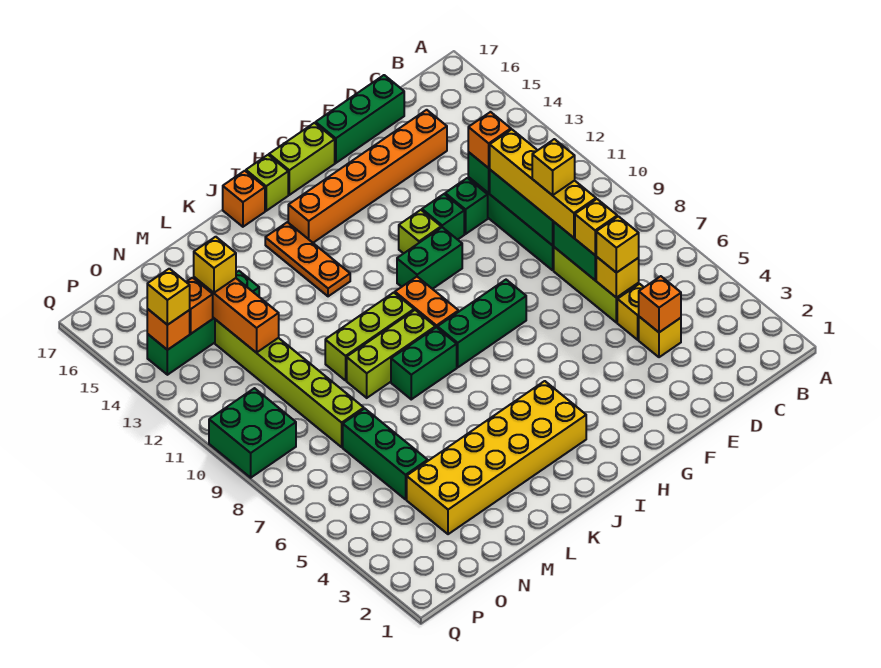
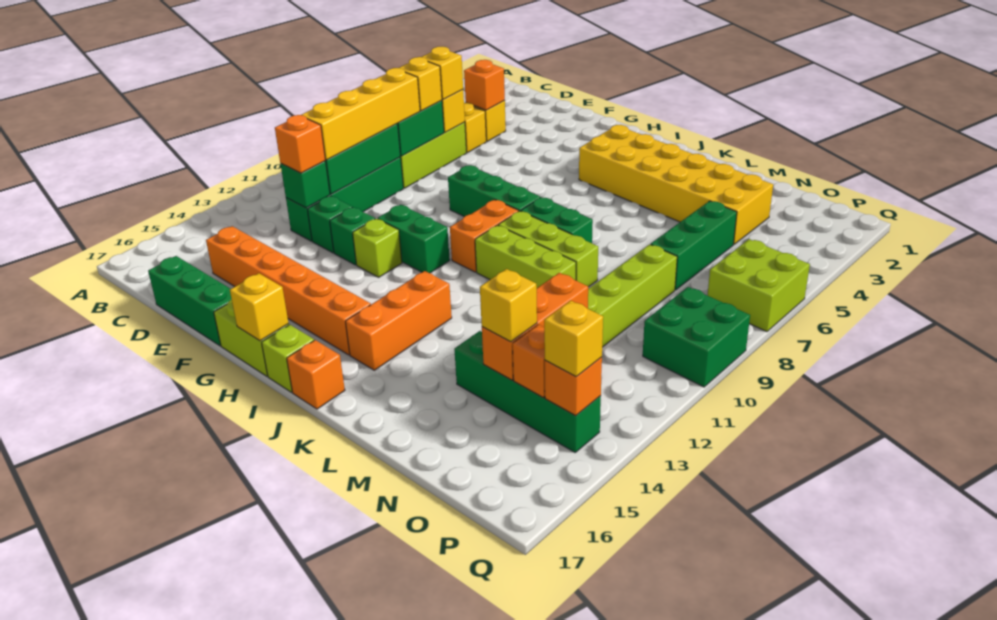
yellow 1x1 brick [532,139,575,195] -> yellow 1x1 brick moved to [230,273,289,341]
orange 1x3 plate [265,222,350,296] -> orange 1x3 brick [345,271,452,370]
none -> lime 2x2 brick [707,239,810,332]

